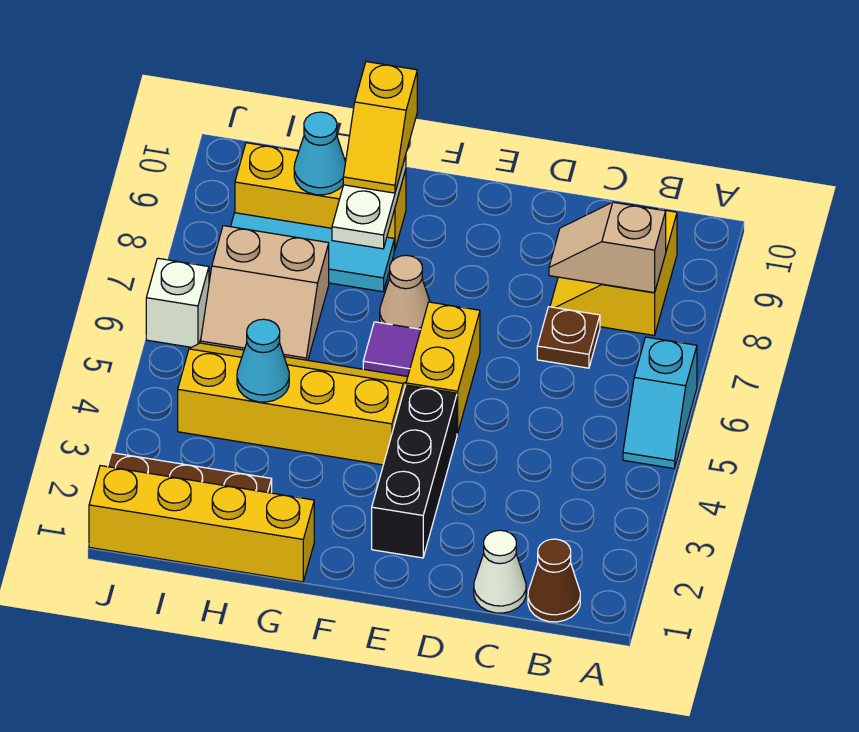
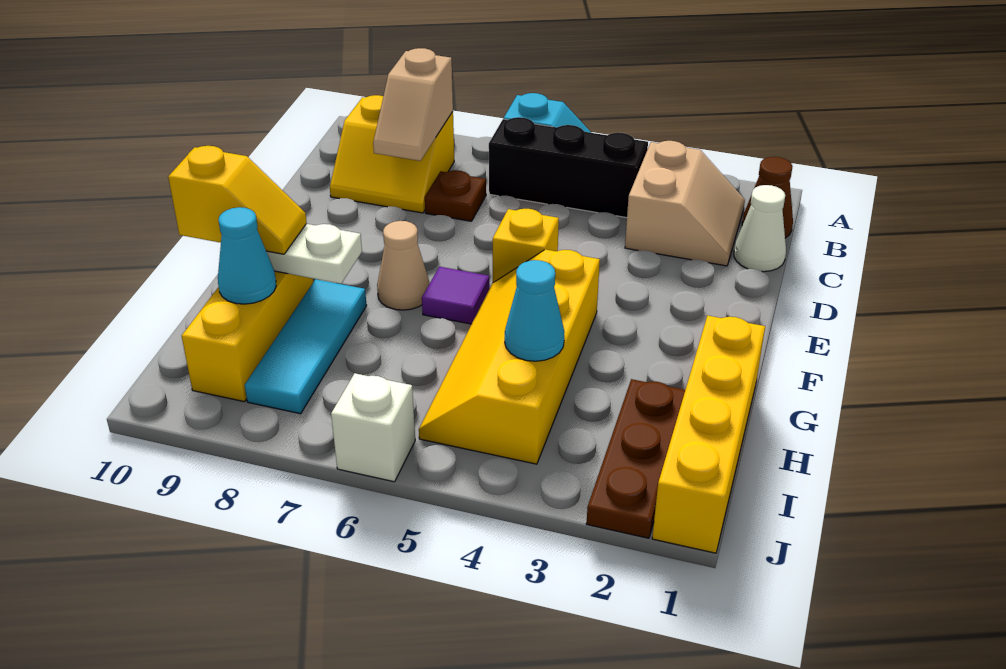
black 1x3 brick [372,385,457,558] -> black 1x3 brick moved to [489,117,648,218]
yellow 1x2 brick [406,302,480,434] -> yellow 1x1 brick [493,209,559,283]
tan 2x2 slope [201,226,329,360] -> tan 2x2 slope moved to [625,141,745,266]

